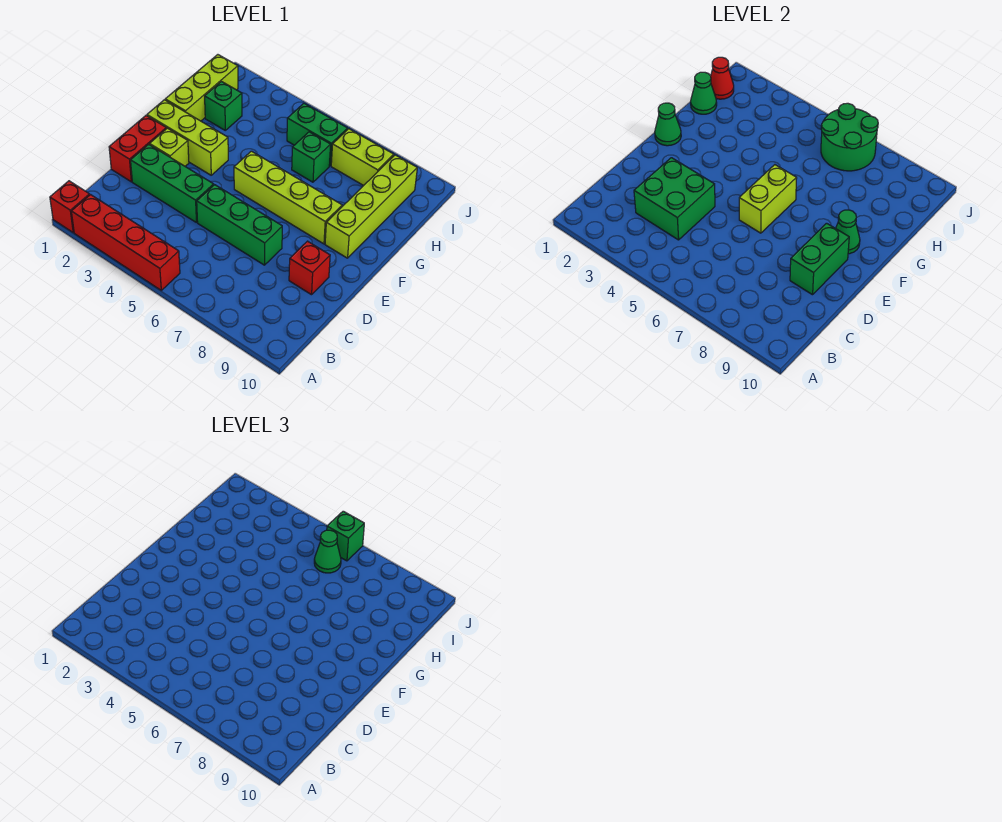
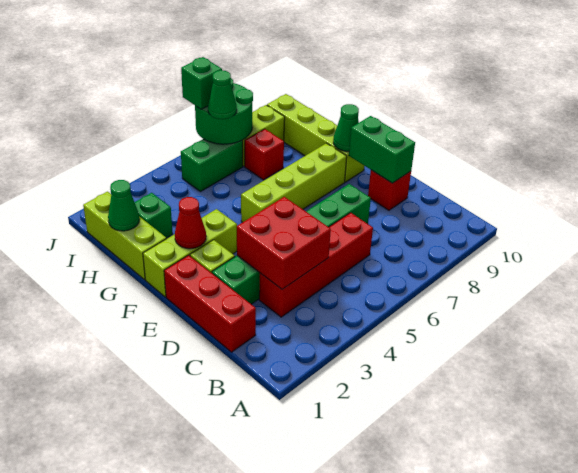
red 1x1 brick [50,181,90,232] -> red 1x1 brick moved to [245,129,284,180]
red 1x4 brick [71,195,180,290] -> red 1x4 brick moved to [259,213,373,317]
green 2x2 brick [634,158,715,240] -> red 2x2 brick [237,197,331,289]
red 1x2 brick [109,116,166,182] -> red 1x3 brick [164,255,256,352]
lime 1x2 brick [739,165,797,233] -> none
green 1x1 cone [655,103,681,146] -> none
green 1x1 brick [292,132,331,182] -> none
red 1x1 cone [711,57,734,99] -> red 1x1 cone moved to [175,197,206,249]

